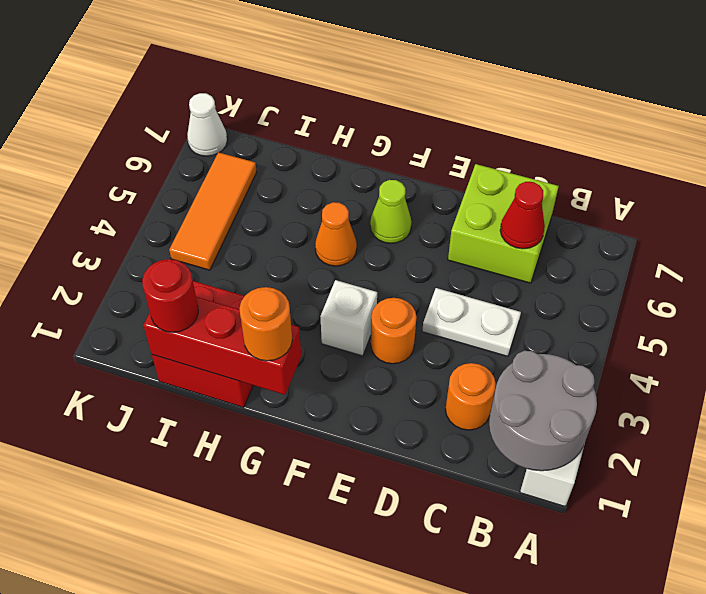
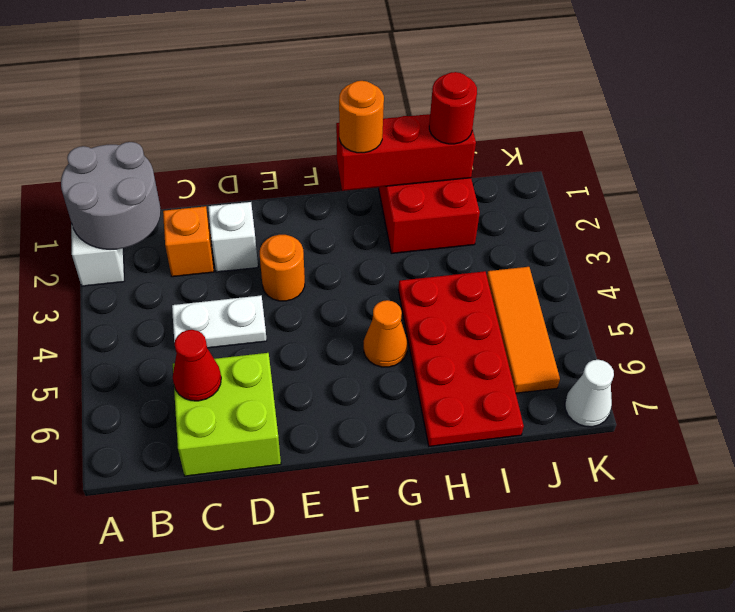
orange 1x1 round brick [445,363,496,430] -> orange 1x1 brick [163,206,214,277]
white 1x1 brick [320,280,377,356] -> white 1x1 brick moved to [208,202,258,272]
lime 1x1 cone [370,180,412,243] -> none
none -> red 2x4 plate [398,271,524,446]

